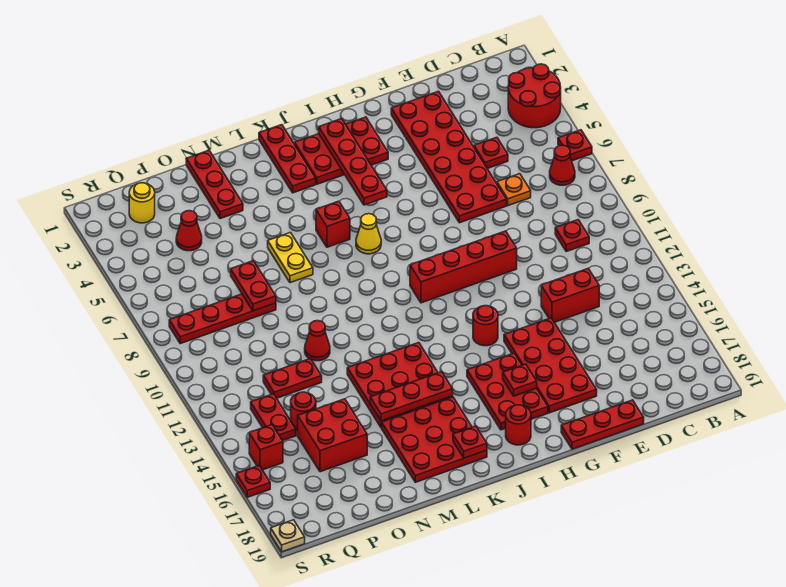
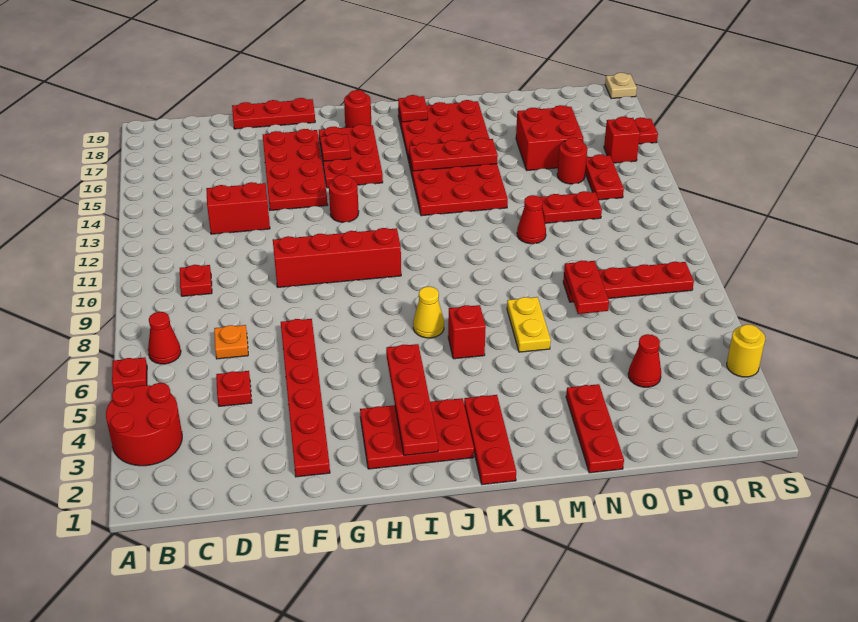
red 2x6 plate [391,91,507,223] -> red 1x6 plate [281,319,330,477]
yellow 1x1 round brick [129,183,155,223] -> yellow 1x1 round brick moved to [727,324,765,377]

